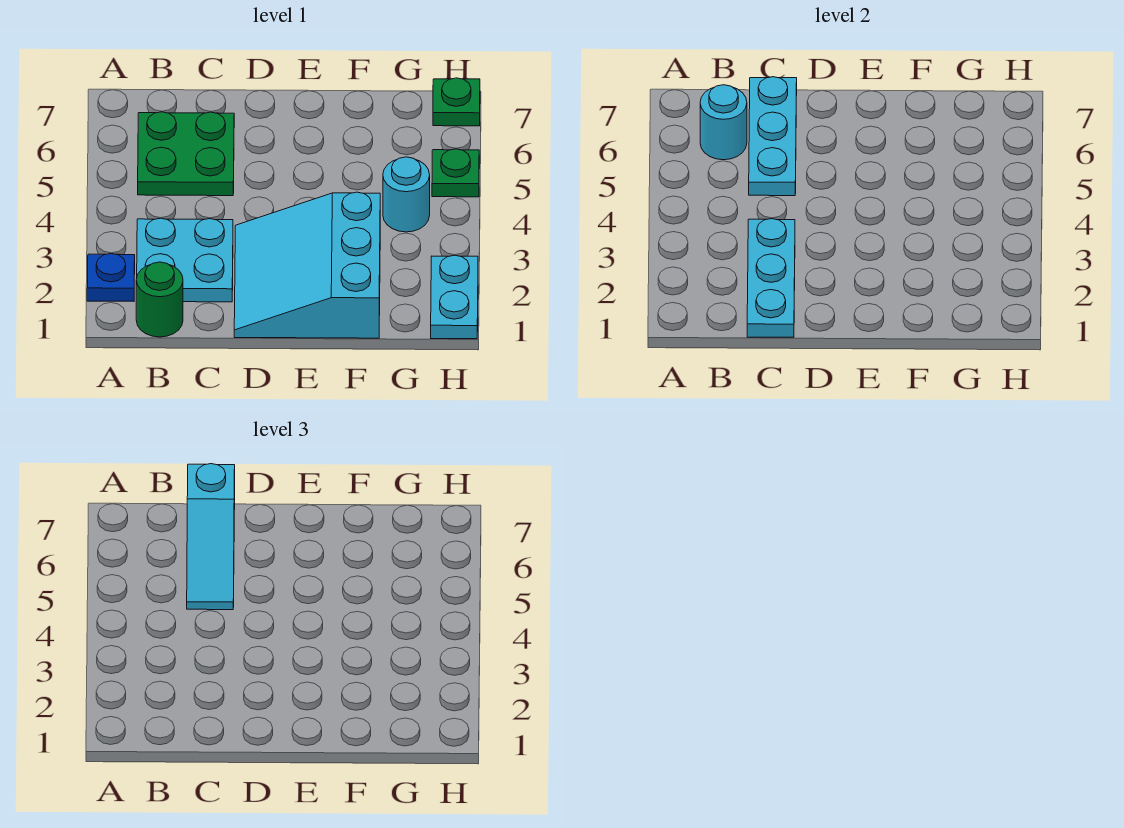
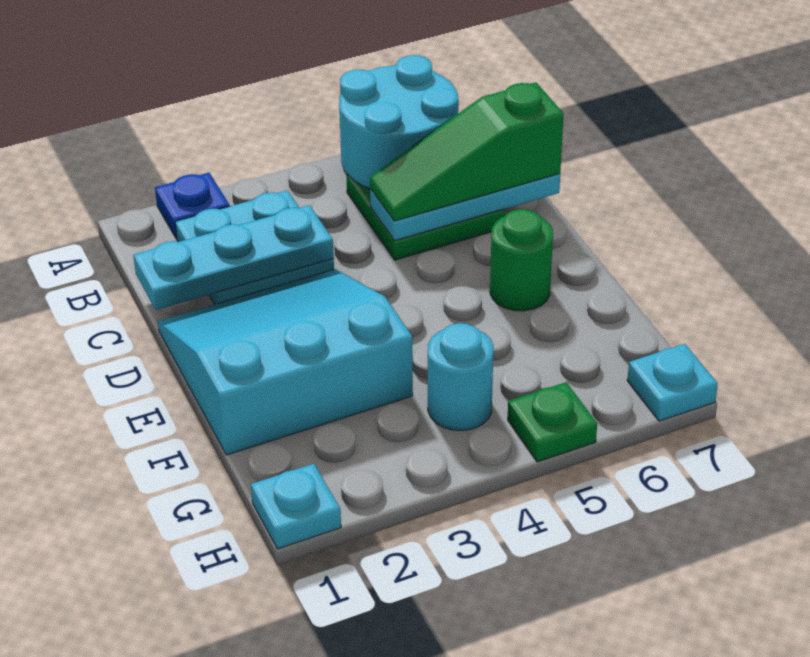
green 1x1 round brick [136,262,183,337] -> green 1x1 round brick moved to [490,209,553,311]
cyan 1x1 round brick [700,85,747,160] -> cyan 2x2 round brick [339,55,459,189]
cyan 1x3 slope [187,464,235,610] -> green 1x3 slope [370,82,564,221]
cyan 1x2 plate [431,255,478,339] -> cyan 1x1 plate [251,464,341,549]
green 1x1 plate [433,78,480,126] -> cyan 1x1 plate [627,344,718,421]

